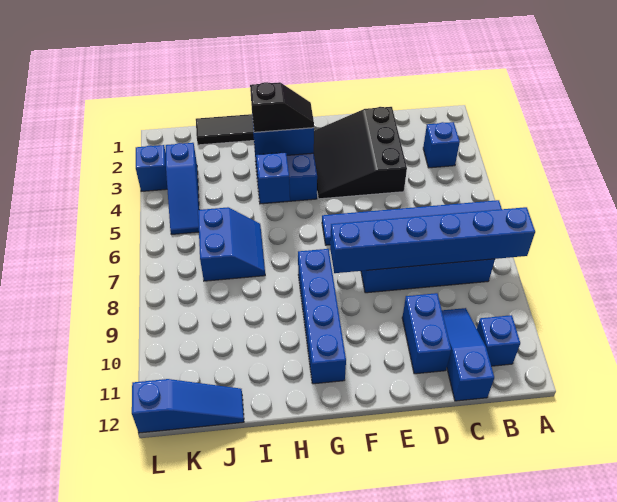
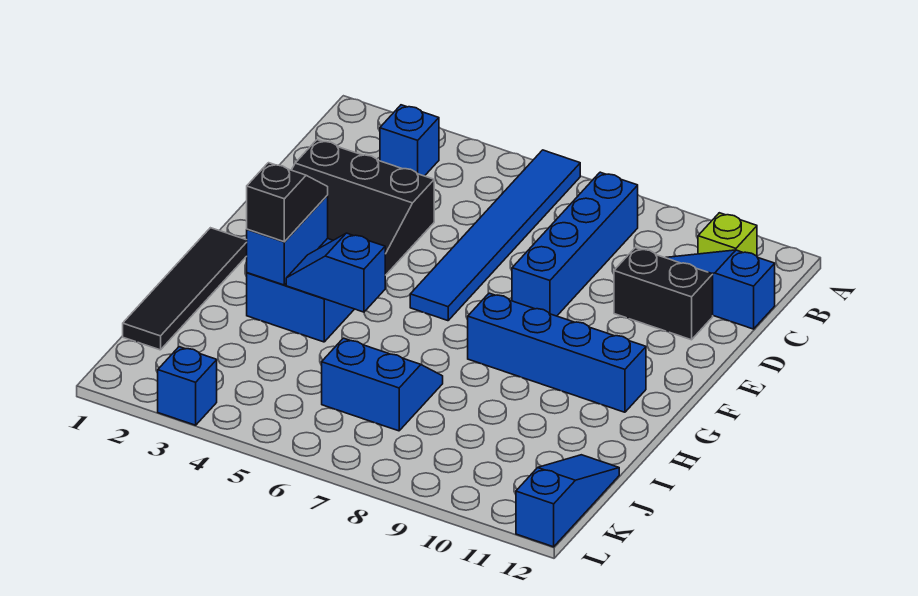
blue 1x6 brick [330,207,535,273] -> none
blue 1x1 brick [477,315,520,366] -> lime 1x1 brick [698,213,757,256]
blue 1x2 brick [402,293,451,374] -> black 1x2 brick [614,248,713,340]
blue 1x3 slope [166,143,199,235] -> none

